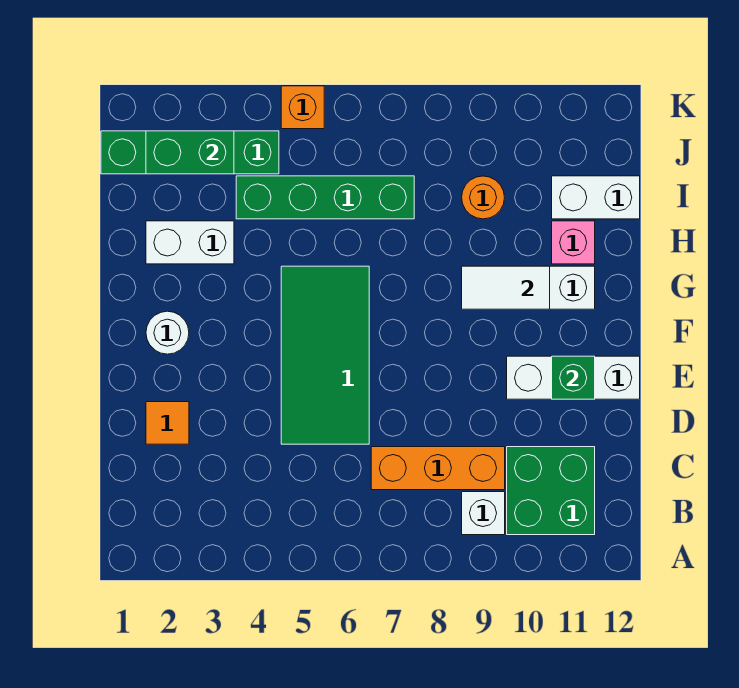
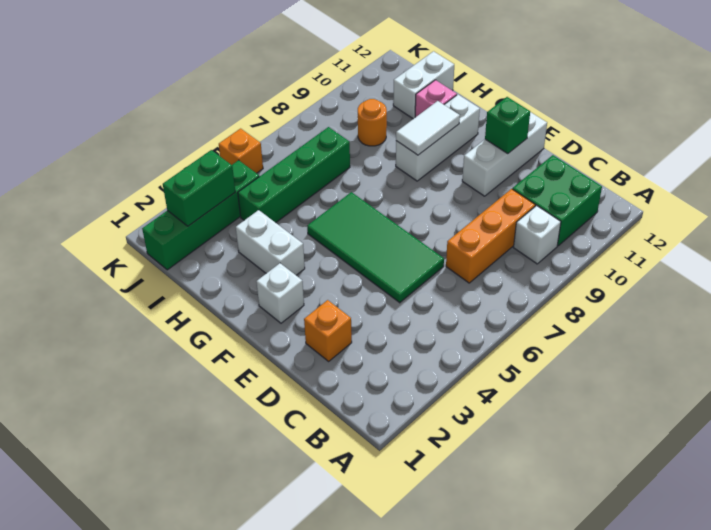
orange 1x1 tile [146,402,189,444] -> orange 1x1 brick [304,300,352,361]
white 1x1 round brick [146,311,189,354] -> white 1x1 brick [256,263,304,323]
white 1x2 brick [146,221,234,264] -> white 1x2 brick turned to [236,210,305,275]

